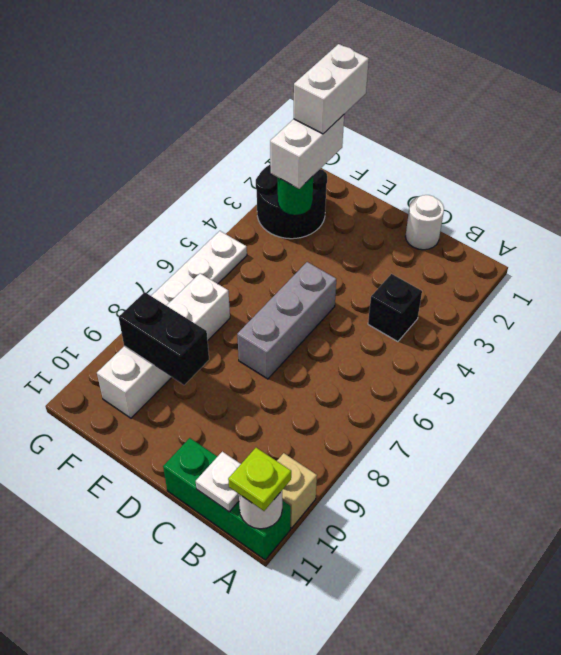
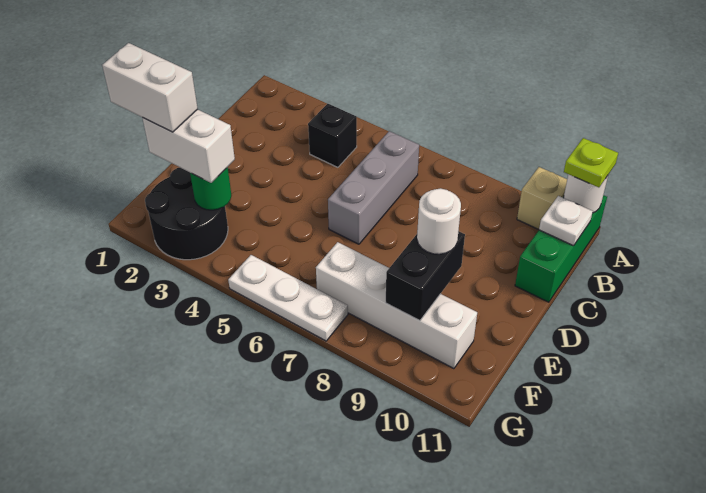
white 1x1 round brick [405,195,444,250] -> white 1x1 round brick moved to [417,188,461,254]
grey 1x3 brick [237,262,336,379] -> grey 1x3 brick turned to [328,131,419,244]

